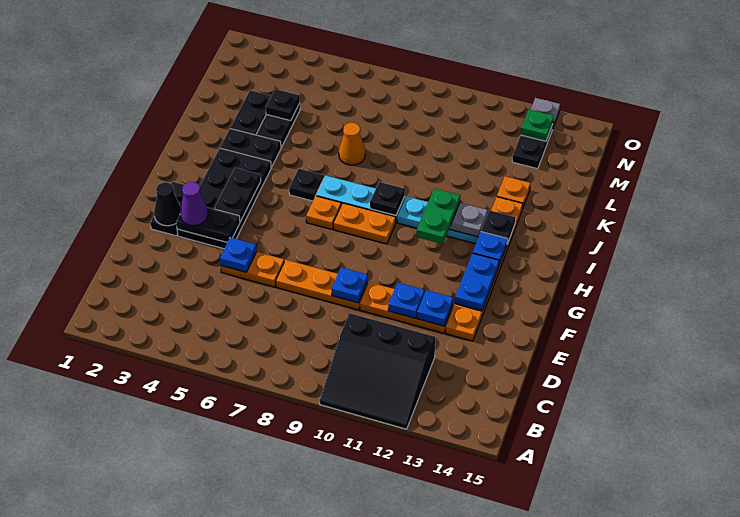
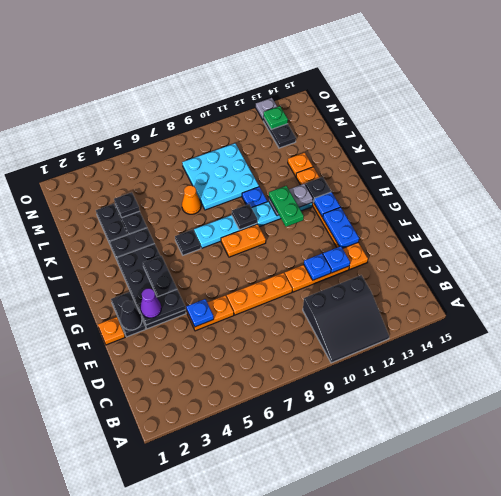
blue 1x1 plate [331,267,368,303] -> blue 1x1 plate moved to [242,187,267,208]
orange 1x1 plate [306,196,341,229] -> orange 1x1 plate moved to [98,317,125,345]
none -> cyan 3x3 plate [182,143,259,210]

